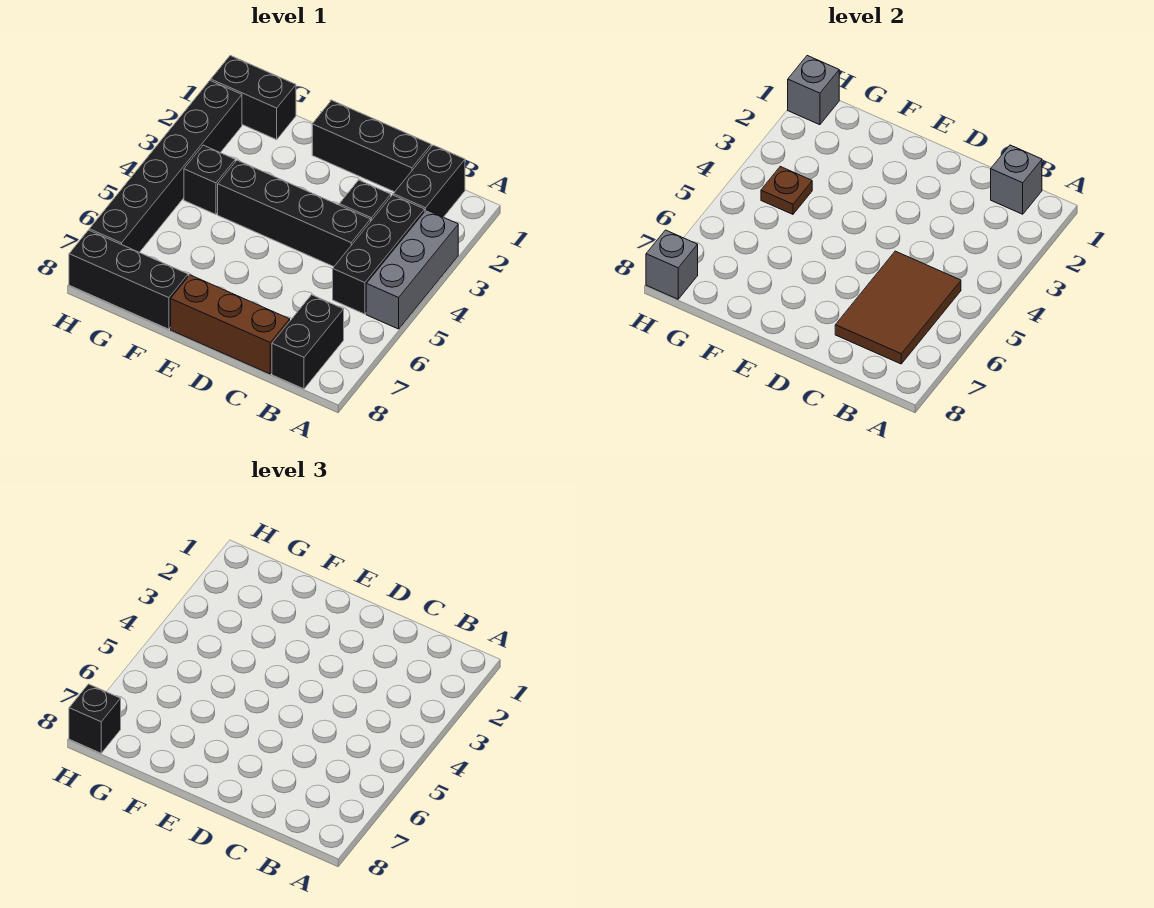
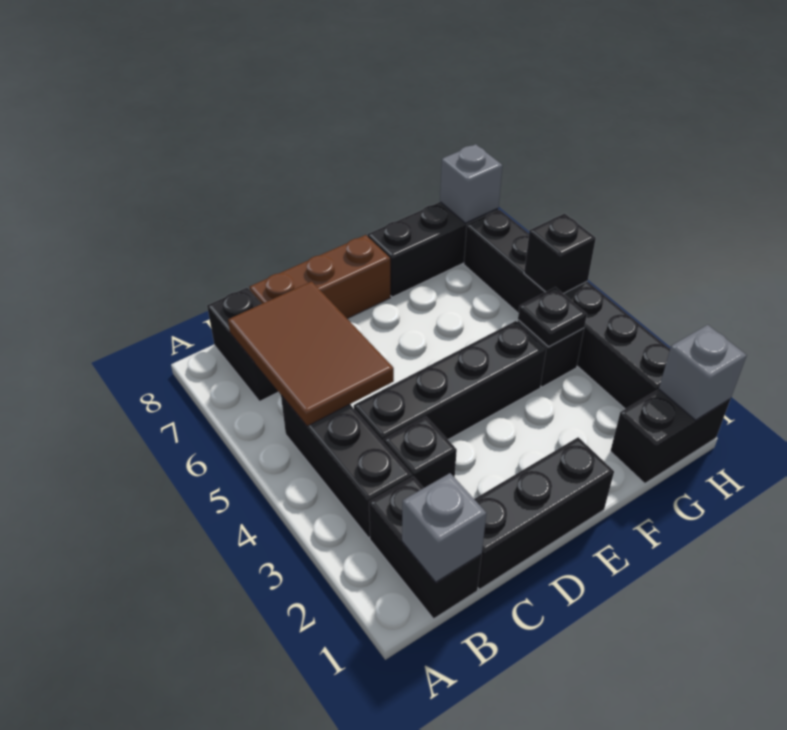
grey 1x3 brick [366,210,458,329] -> none
brown 1x1 plate [761,167,812,214] -> black 1x1 plate [518,287,587,347]
black 1x1 brick [69,684,121,753] -> black 1x1 brick moved to [524,213,596,294]

